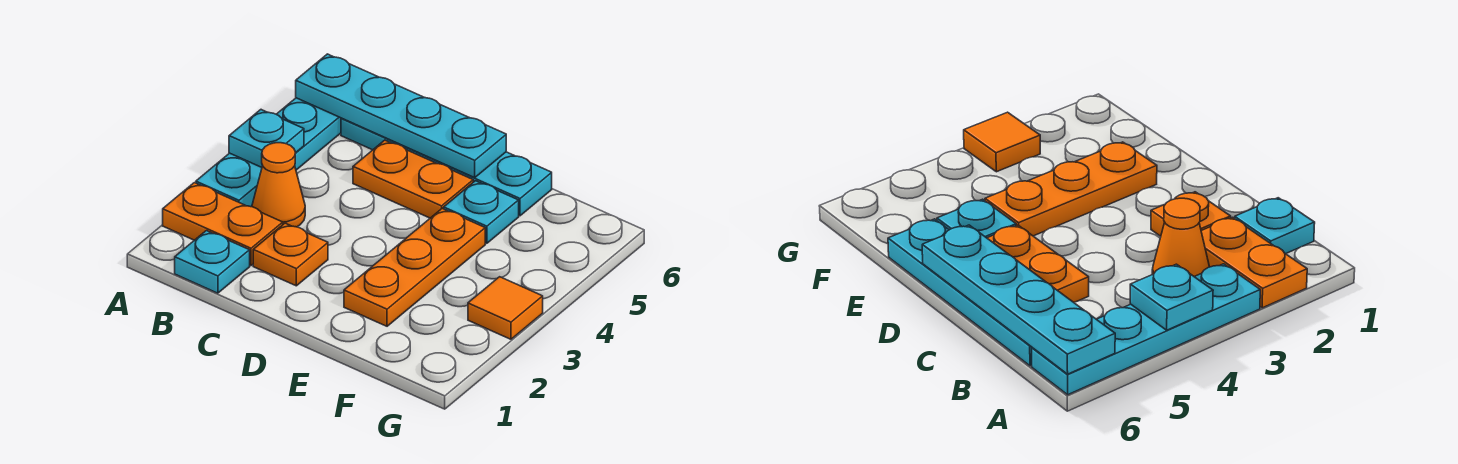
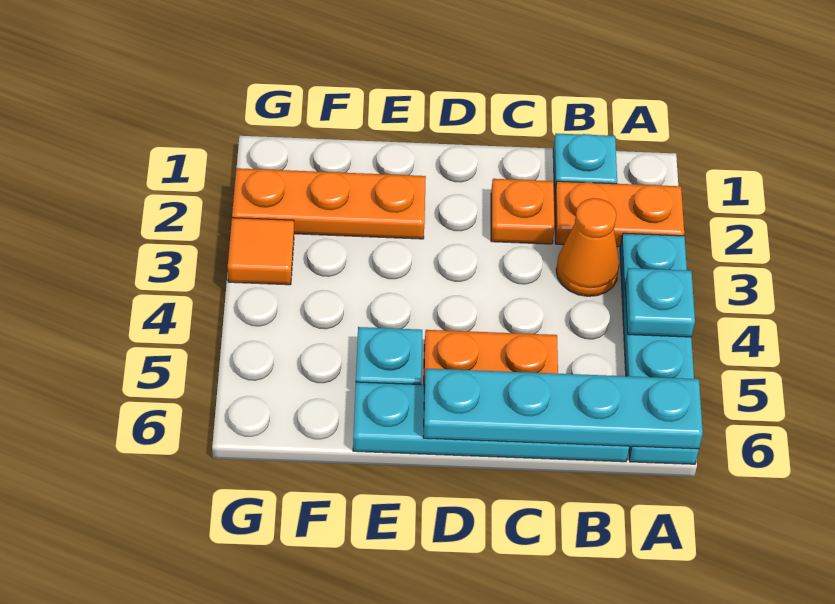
orange 1x3 plate [344,208,485,326] -> orange 1x3 plate turned to [232,168,426,239]

